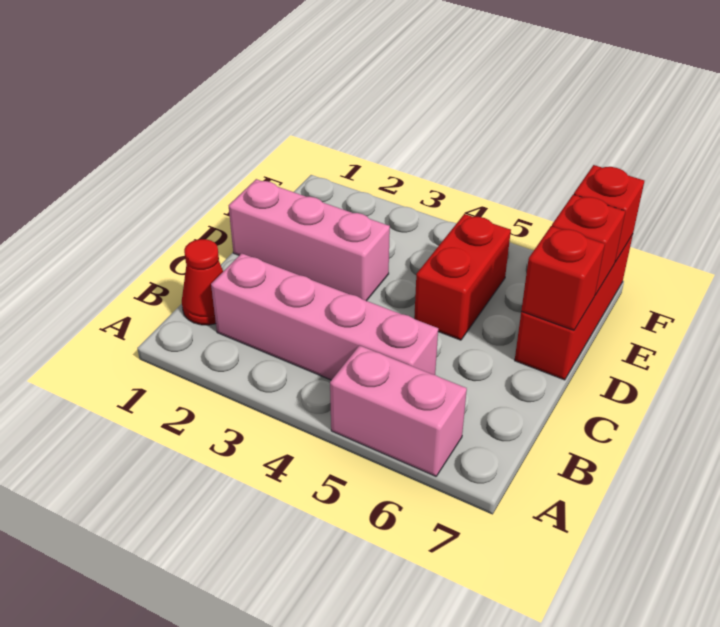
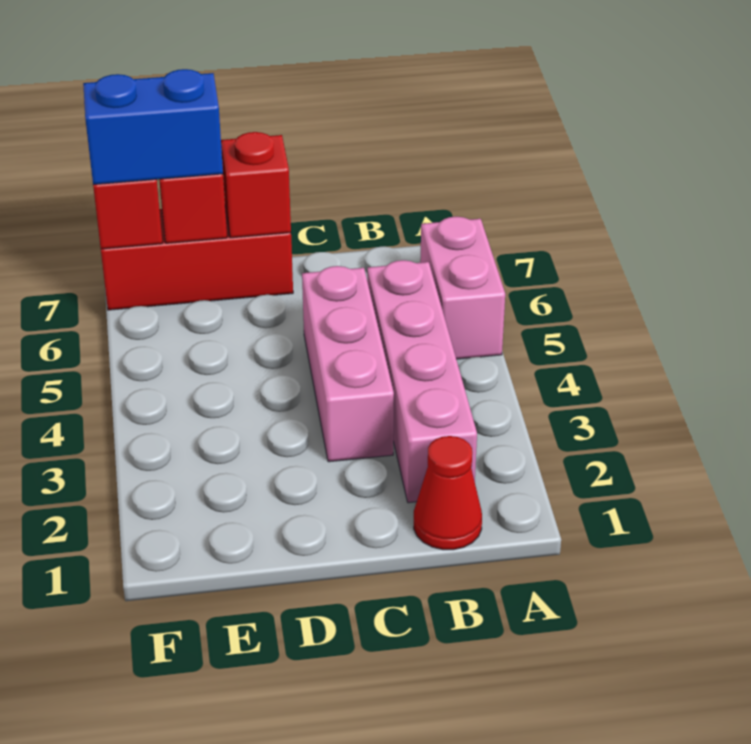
pink 1x3 brick [229,179,390,301] -> pink 1x3 brick moved to [302,266,394,462]
red 1x2 brick [414,214,511,340] -> none
none -> blue 1x2 brick [83,69,223,185]

